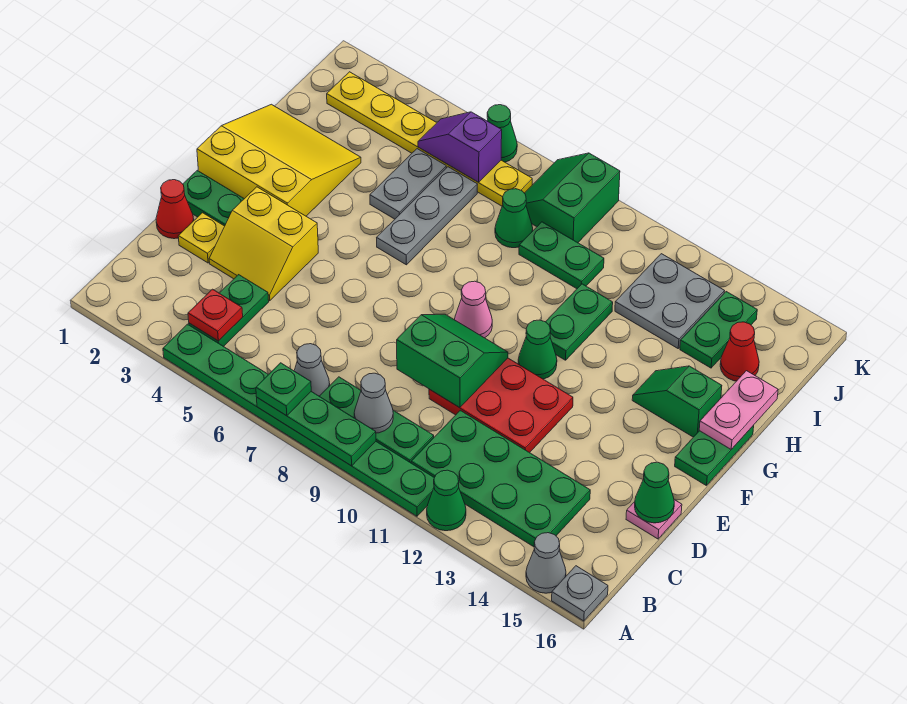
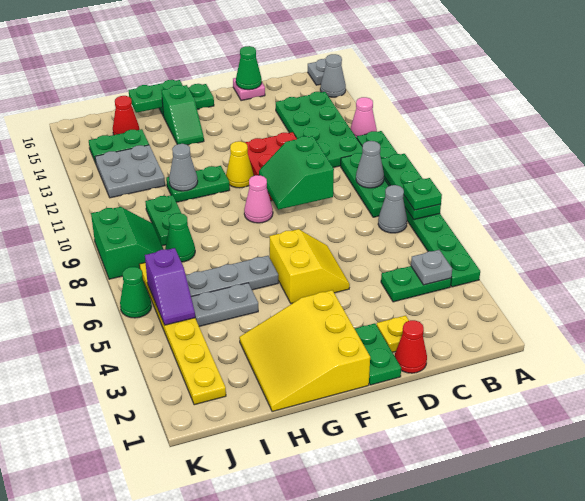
green 1x1 cone [427,470,466,531] -> pink 1x1 cone [350,97,377,138]
red 1x1 plate [188,289,243,341] -> grey 1x1 plate [411,250,452,285]
yellow 2x2 slope [209,187,318,301] -> yellow 2x2 slope moved to [269,229,350,304]
green 1x1 cone [518,320,557,379] -> yellow 1x1 cone [226,141,254,188]
pink 1x2 plate [699,371,778,449] -> green 1x2 plate [129,80,183,113]
none -> grey 1x1 cone [169,144,198,191]
green 2x2 slope [525,153,620,243] -> green 2x2 slope turned to [91,207,164,279]

